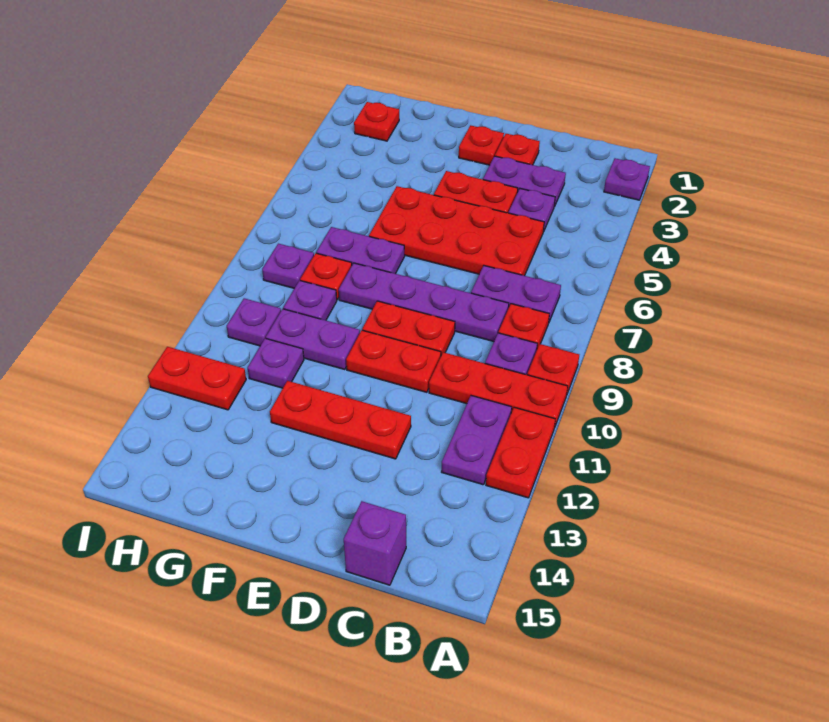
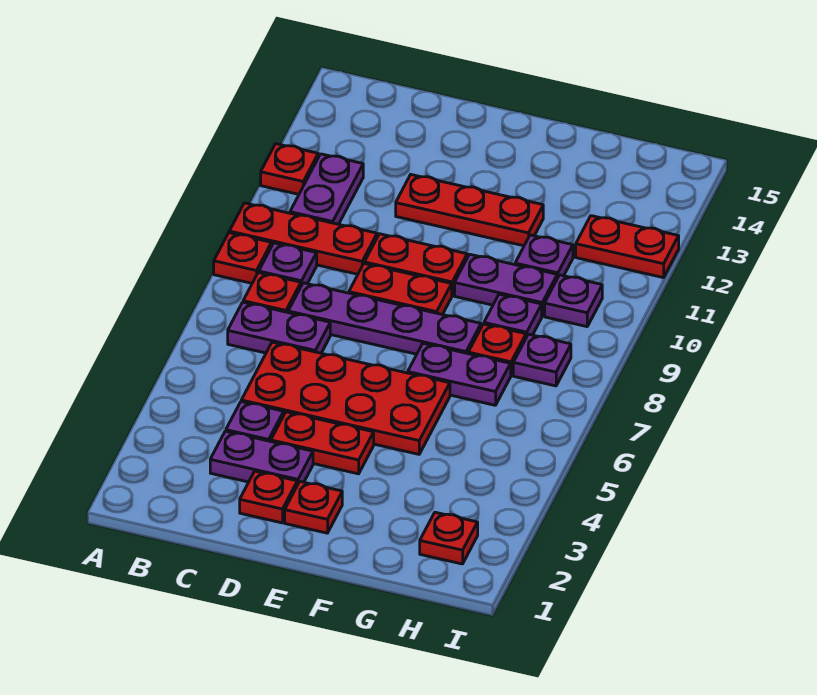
purple 1x1 plate [604,158,650,200] -> none
red 1x2 plate [486,407,555,498] -> red 1x1 plate [261,144,318,194]
purple 1x1 brick [344,501,406,585] -> none

